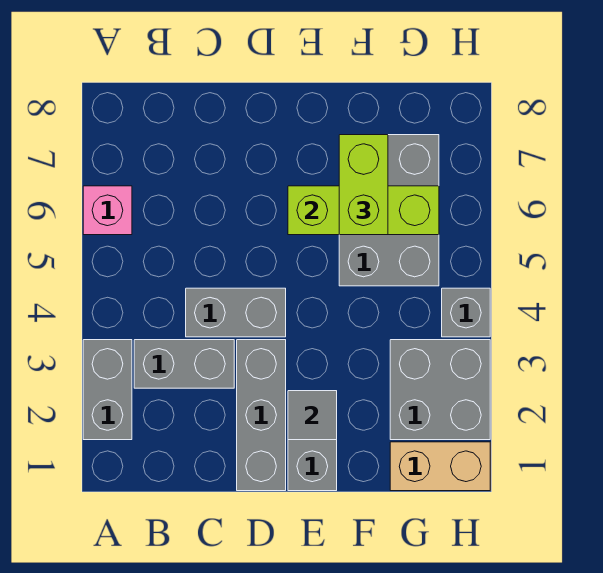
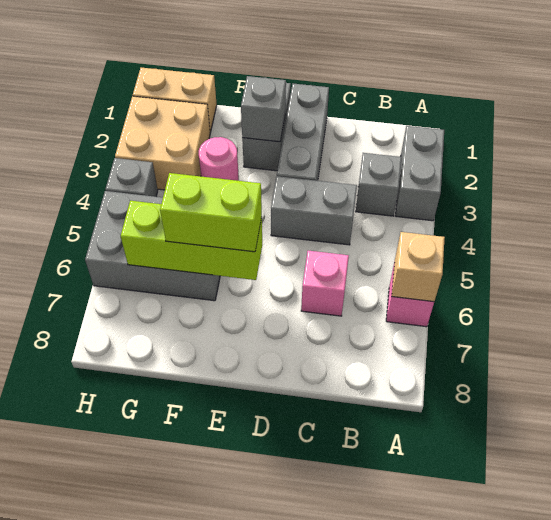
none -> tan 1x1 brick [392,232,445,302]
grey 1x2 brick [134,340,234,388] -> grey 1x1 brick [356,153,402,216]
none -> pink 1x1 brick [301,251,349,316]
grey 1x1 tile [288,391,337,440] -> grey 1x1 brick [241,76,286,142]
none -> pink 1x1 round brick [199,137,239,181]
grey 2x3 brick [339,135,439,286] -> grey 2x3 brick turned to [85,191,220,301]
lime 1x2 brick [339,135,388,235] -> lime 1x2 brick turned to [160,173,262,252]
grey 2x2 brick [390,340,490,440] -> tan 2x2 brick [115,96,210,190]

